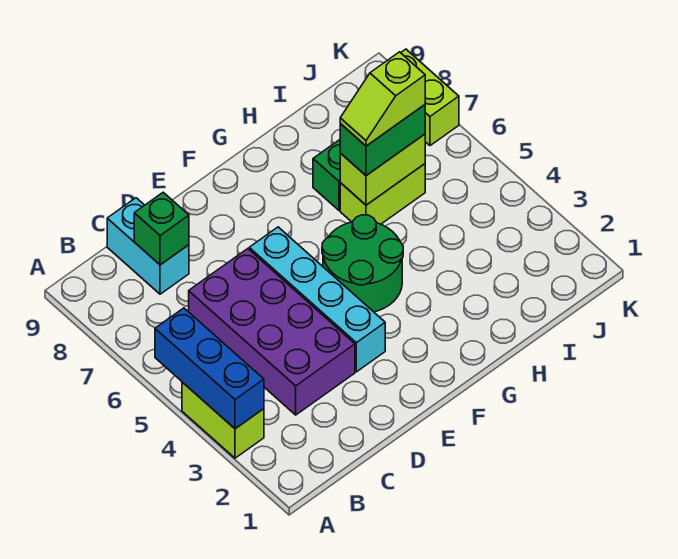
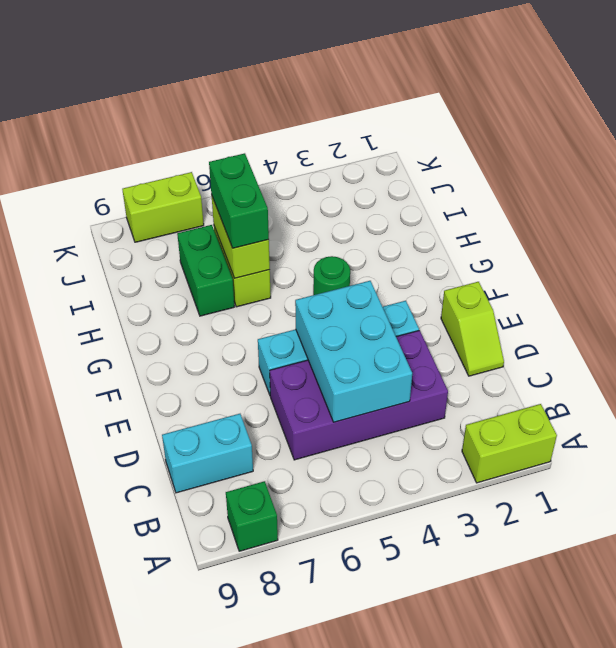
lime 1x2 brick [182,382,264,458] -> lime 1x2 brick moved to [462,404,557,483]
blue 1x3 brick [155,308,264,429] -> none
none -> cyan 2x3 brick [295,281,412,422]
green 1x1 brick [134,192,189,265] -> green 1x1 brick moved to [226,481,278,551]
green 2x2 round brick [322,215,403,312] -> green 1x1 round brick [313,256,350,295]
lime 1x2 slope [340,52,425,146] -> lime 1x2 slope moved to [441,282,504,376]

